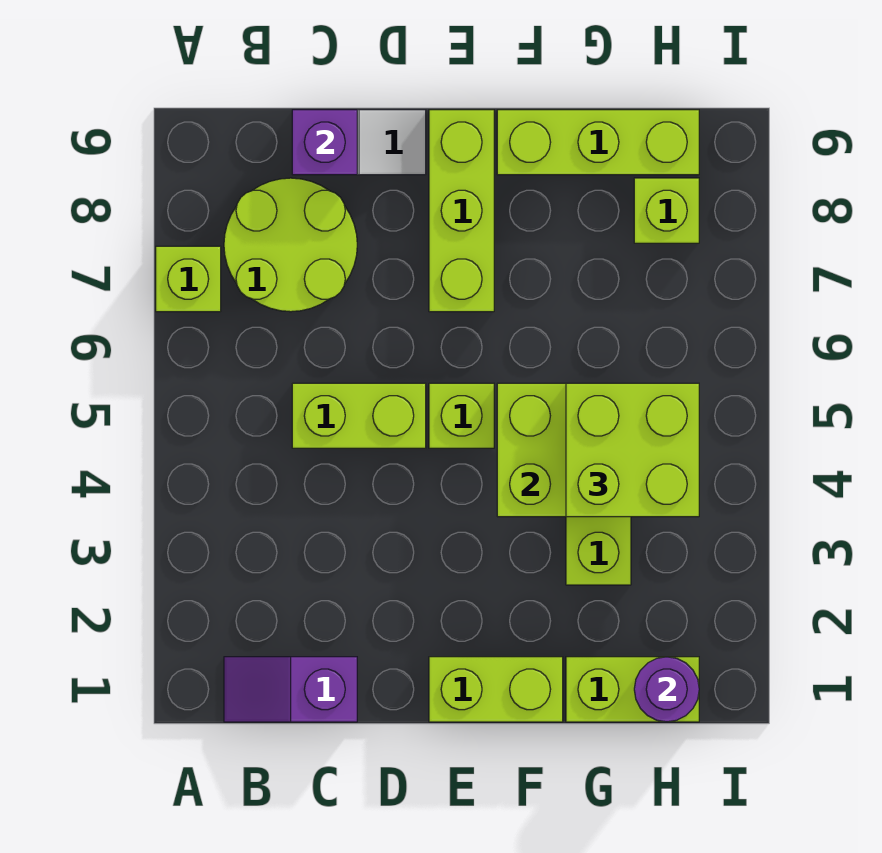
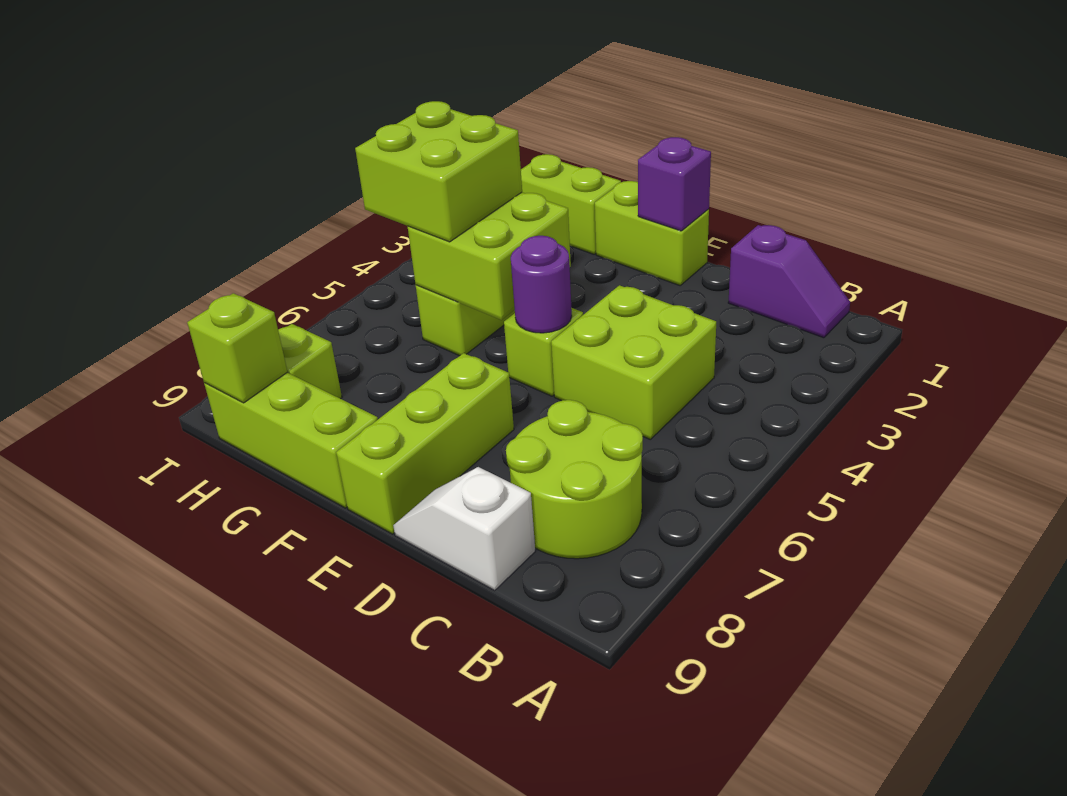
lime 1x1 brick [156,246,221,312] -> lime 1x1 brick moved to [187,293,287,403]
lime 1x2 brick [292,383,426,448] -> lime 2x2 brick [551,285,716,439]
purple 1x1 brick [292,110,357,175] -> purple 1x1 brick moved to [638,137,711,231]
purple 1x1 round brick [634,657,699,722] -> purple 1x1 round brick moved to [511,236,572,333]

